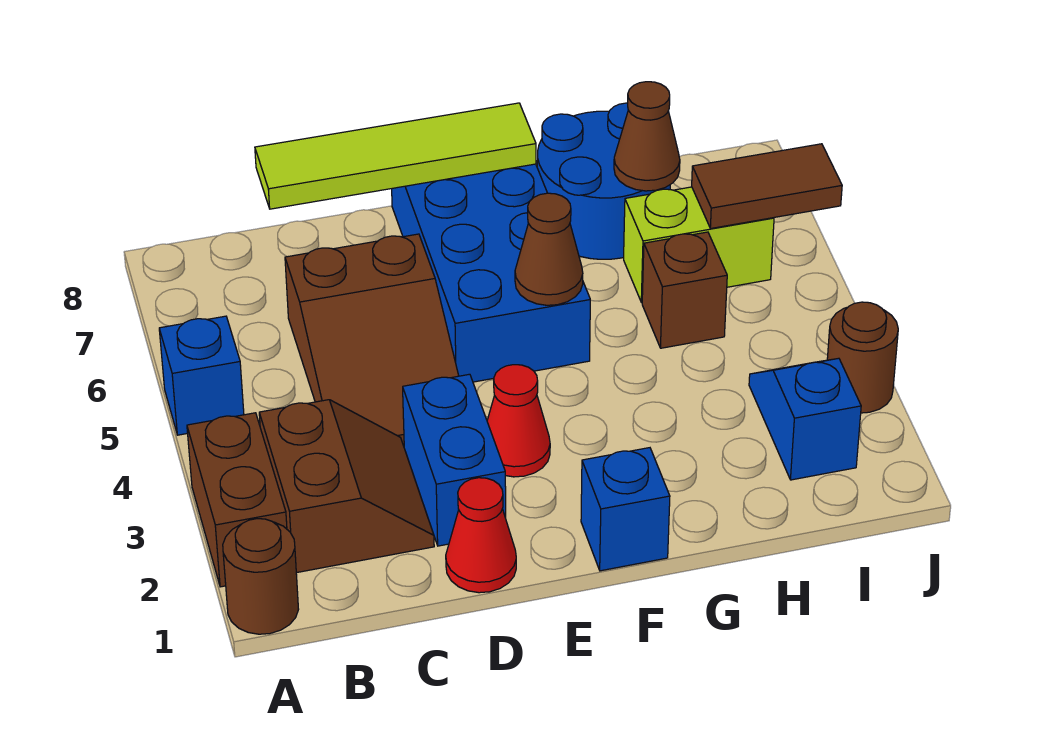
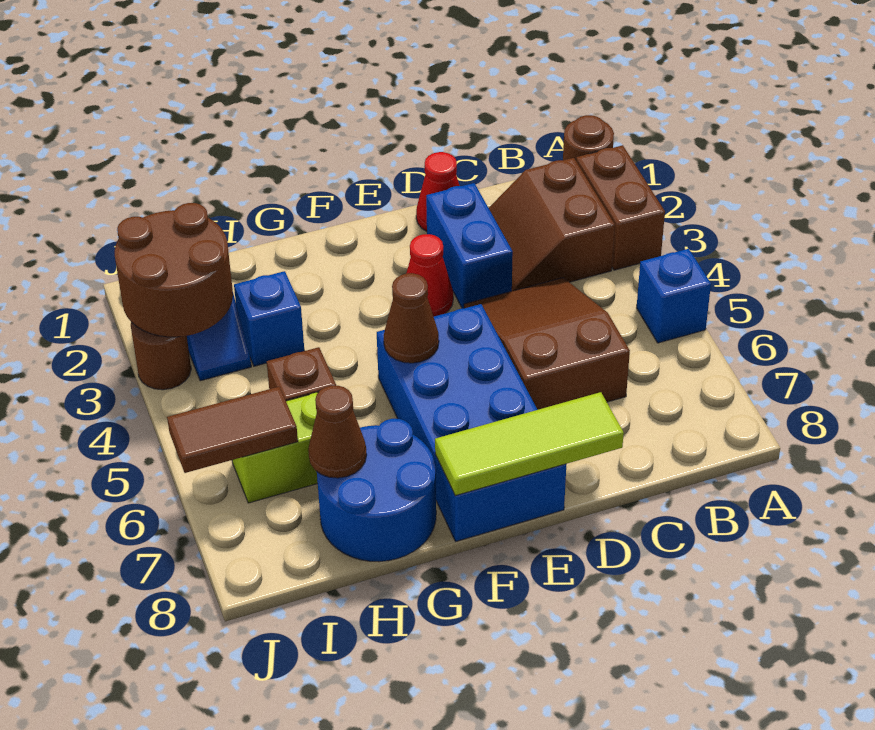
lime 1x4 tile [255,103,536,209] -> lime 1x3 tile [435,392,624,496]
blue 1x1 brick [581,448,670,571] -> blue 1x1 brick moved to [234,271,304,366]
none -> brown 2x2 round brick [115,203,233,337]

